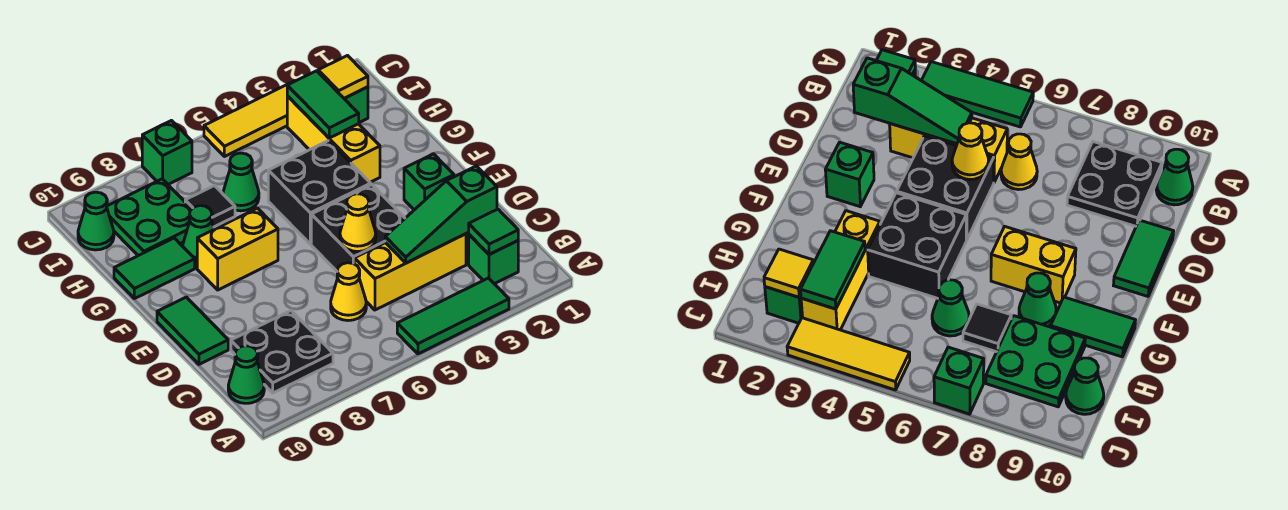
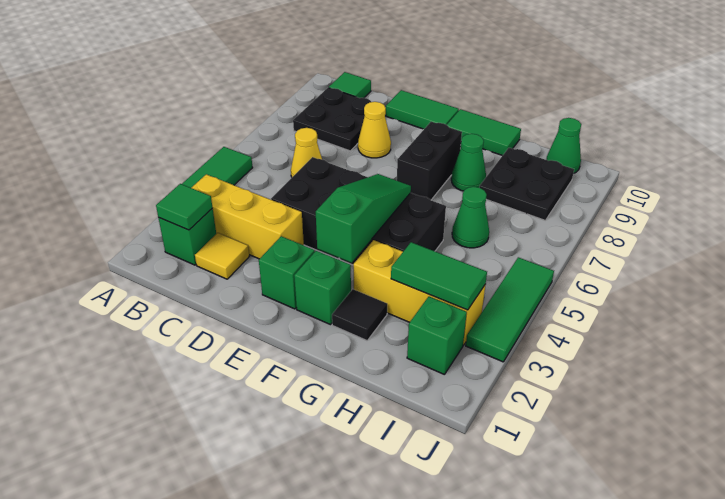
green 1x1 cone [228,346,264,403] -> green 1x1 tile [329,72,371,98]
green 1x3 slope [385,166,497,263] -> green 1x3 slope moved to [316,174,411,263]
yellow 1x3 brick [354,234,466,310] -> yellow 1x3 brick turned to [192,174,304,259]
yellow 1x1 cone [340,194,376,252] -> yellow 1x1 cone moved to [358,102,391,158]
yellow 1x2 brick [197,208,278,290] -> black 1x2 brick [397,122,462,200]
green 1x2 tile [114,238,195,299] -> green 1x2 tile turned to [447,109,521,156]
black 1x1 tile [185,186,235,227] -> black 1x1 tile moved to [332,289,387,341]
green 2x2 plate [107,179,191,256] -> black 2x2 plate [479,148,574,220]
yellow 1x1 tile [318,56,368,98] -> yellow 1x1 tile moved to [195,233,249,279]
yellow 1x3 tile [204,81,295,157] -> green 1x3 tile [466,257,554,362]
green 1x1 brick [142,121,192,184] -> green 1x1 brick moved to [294,250,351,325]

